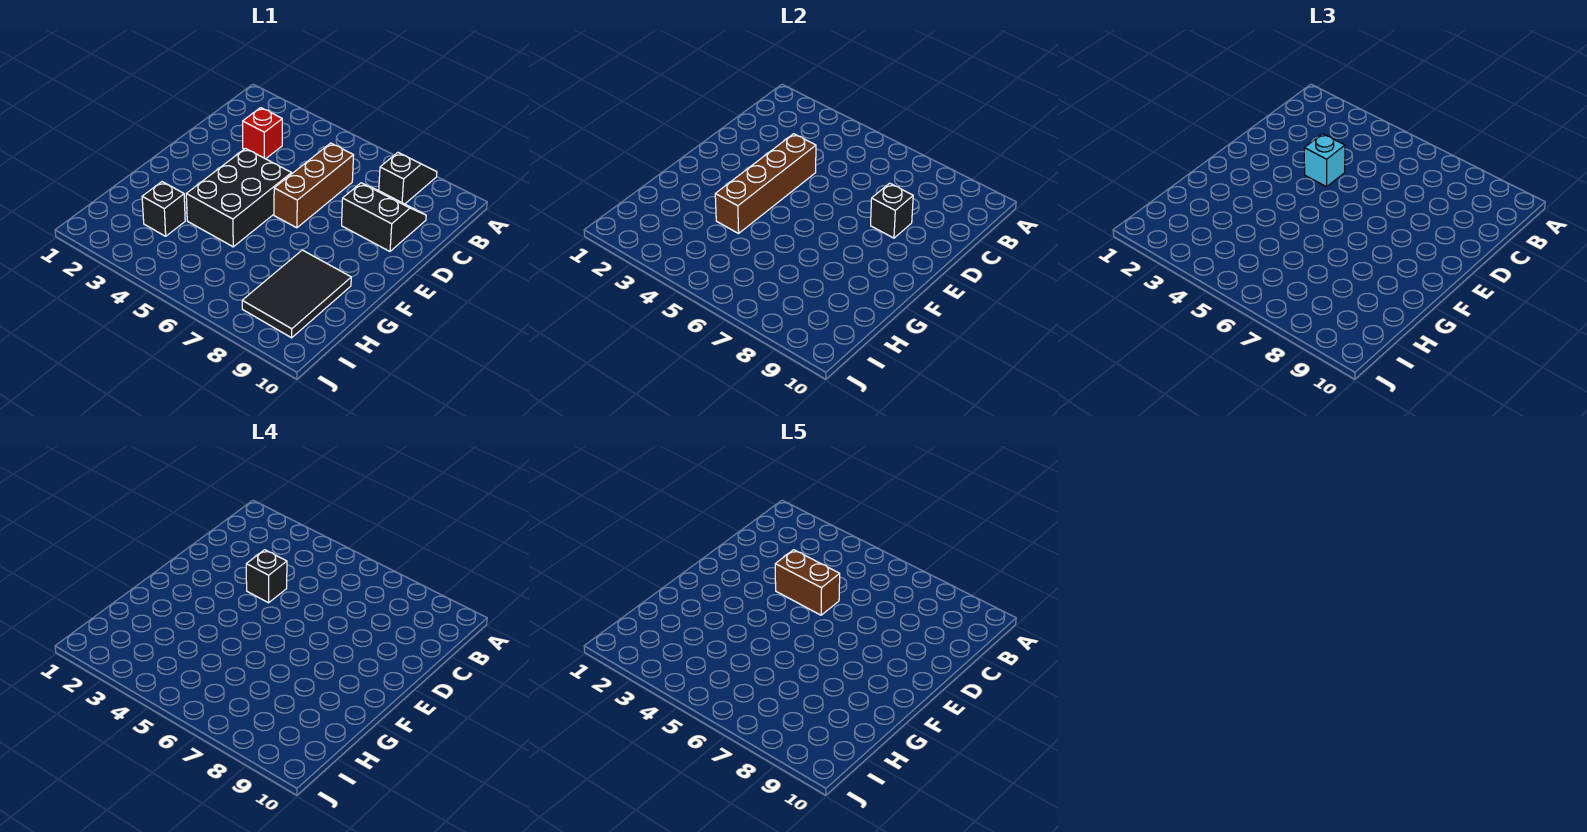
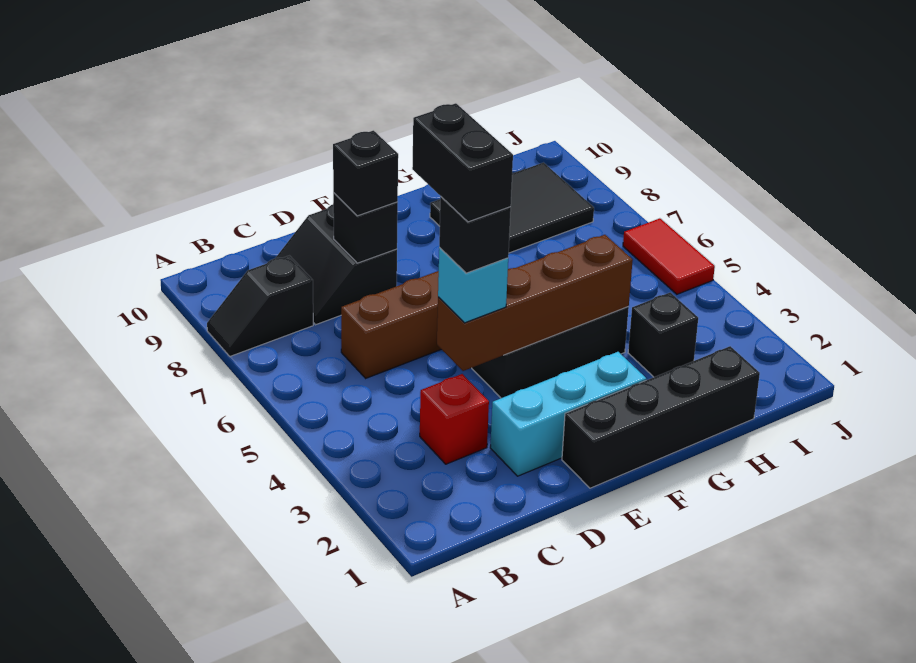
none -> cyan 1x3 brick [490,352,647,476]
brown 1x2 brick [775,550,840,615] -> black 1x2 brick [412,103,513,222]
none -> black 1x1 brick [333,131,398,216]
none -> black 1x4 brick [562,346,760,488]
none -> red 1x2 tile [623,218,715,294]

